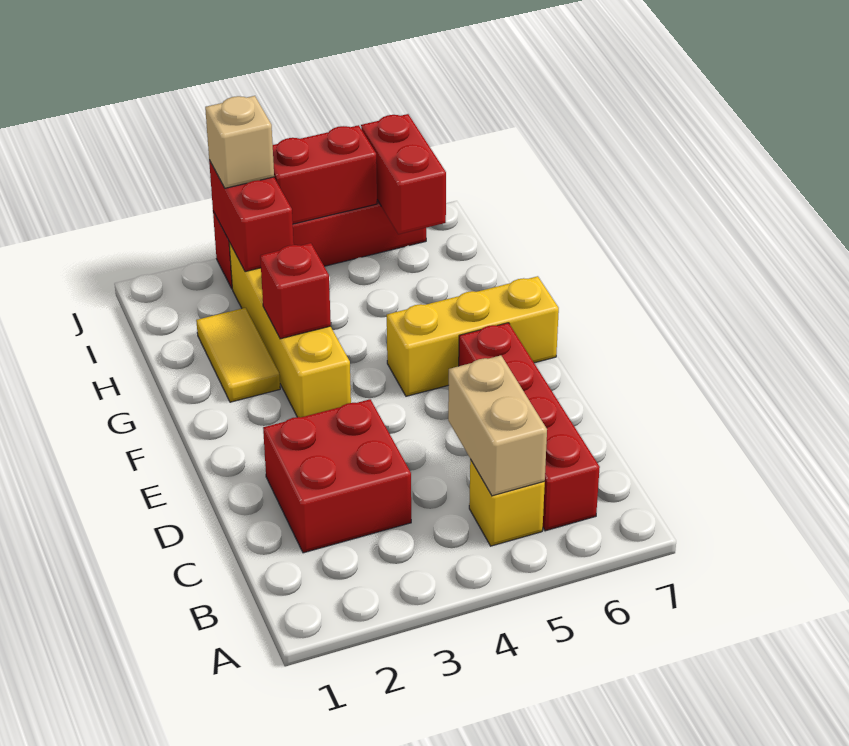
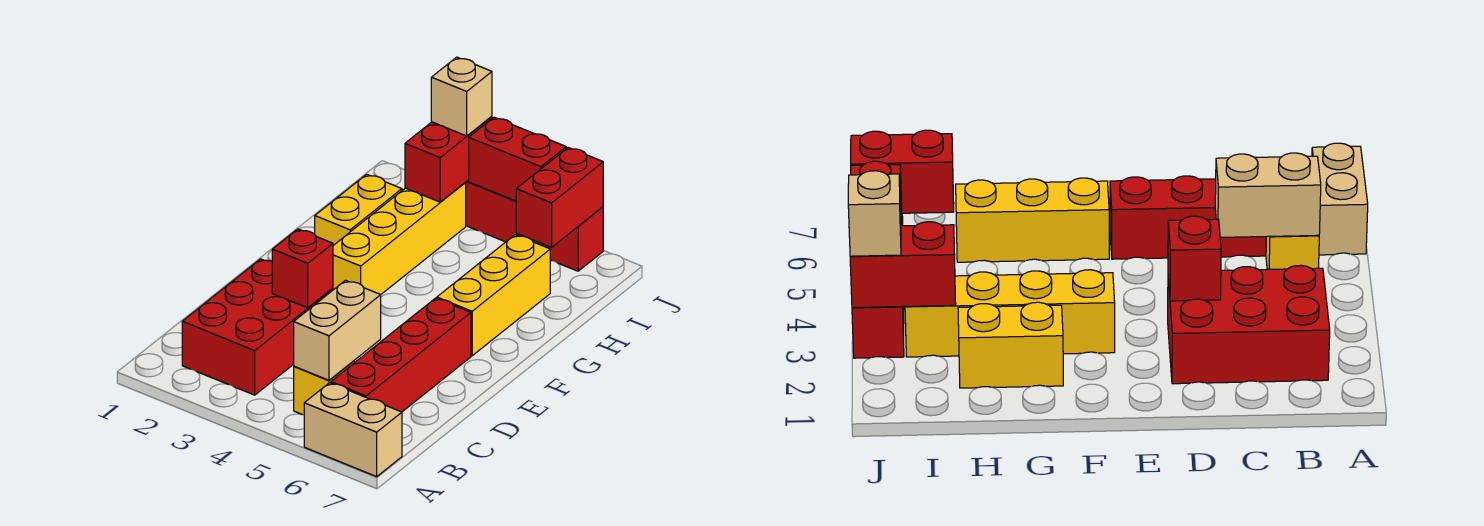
none -> tan 1x2 brick [304,383,402,477]
red 2x2 brick [263,399,411,553] -> red 2x3 brick [182,259,333,395]
yellow 1x3 brick [387,276,559,396] -> yellow 1x3 brick turned to [437,235,550,356]
yellow 1x2 tile [196,308,280,402] -> yellow 1x2 brick [315,174,402,245]
red 1x1 brick [260,243,331,339] -> red 1x1 brick moved to [272,229,333,308]

